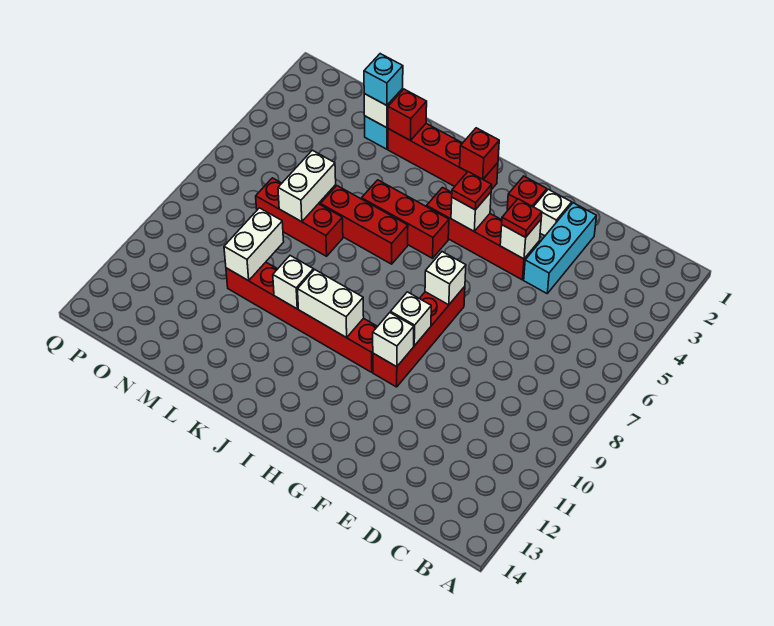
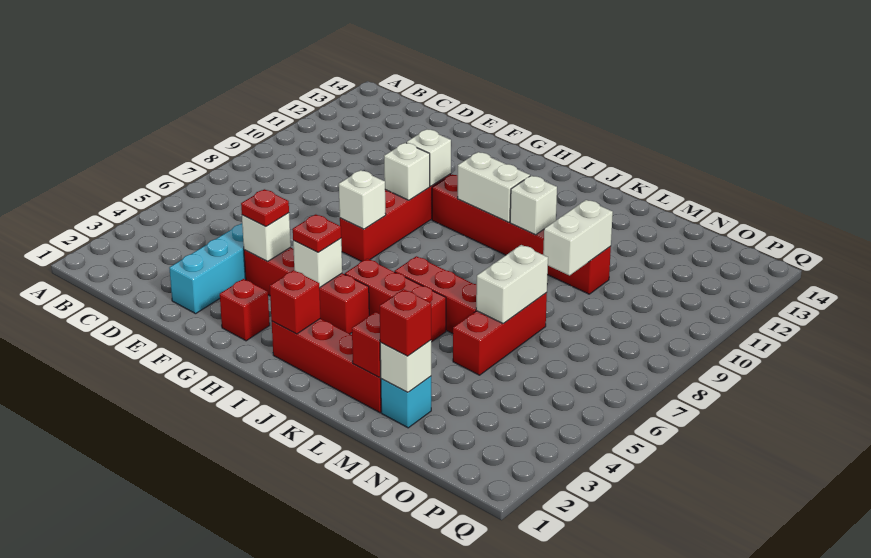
white 1x1 brick [534,189,572,236] -> none
red 1x3 brick [256,178,343,256] -> red 1x3 brick turned to [453,292,547,375]
cyan 1x1 brick [364,54,403,106] -> red 1x1 brick [380,289,431,356]

